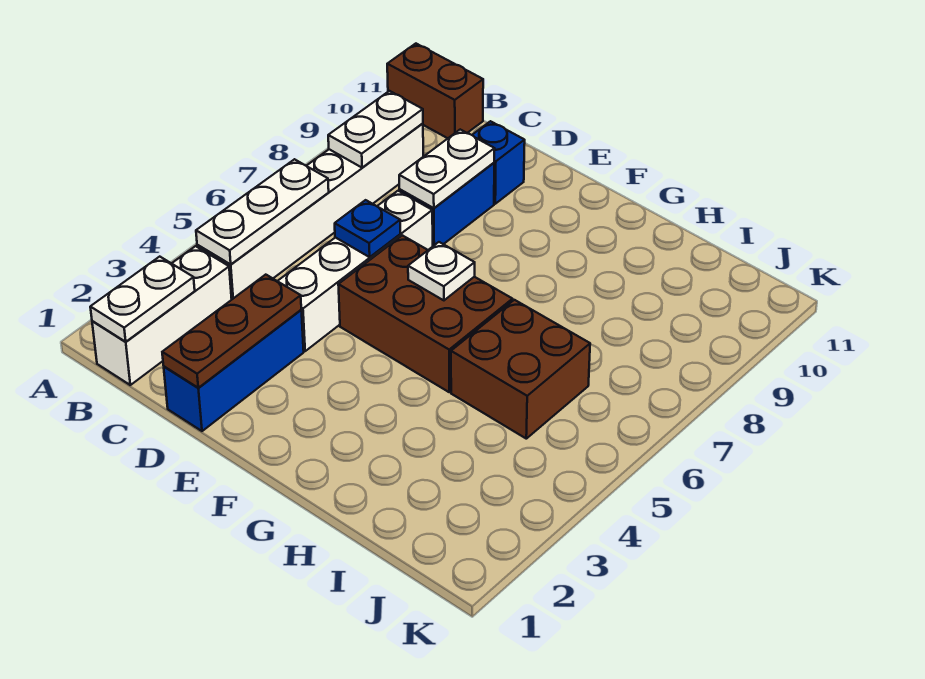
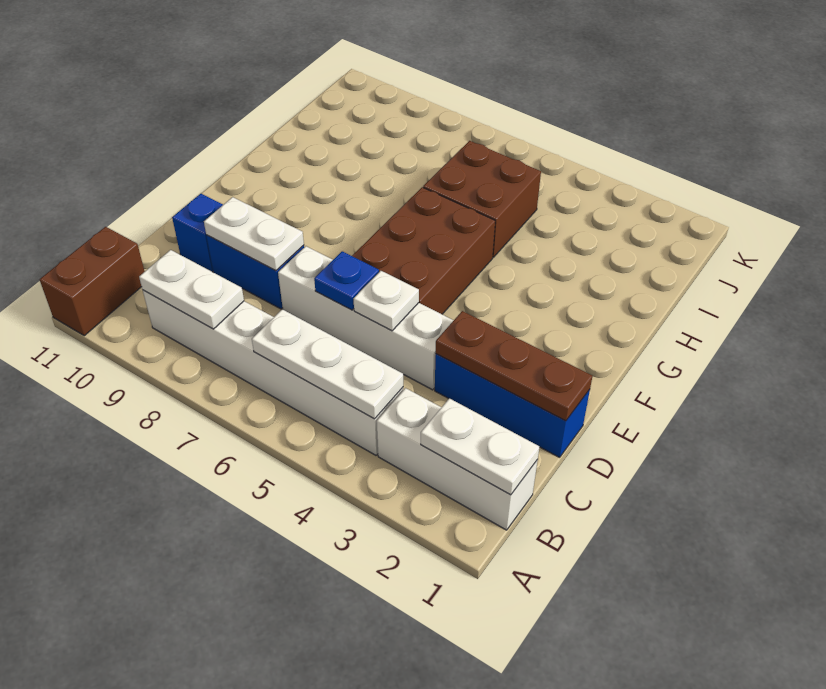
white 1x1 plate [408,242,475,300] -> white 1x1 plate moved to [353,271,419,331]

